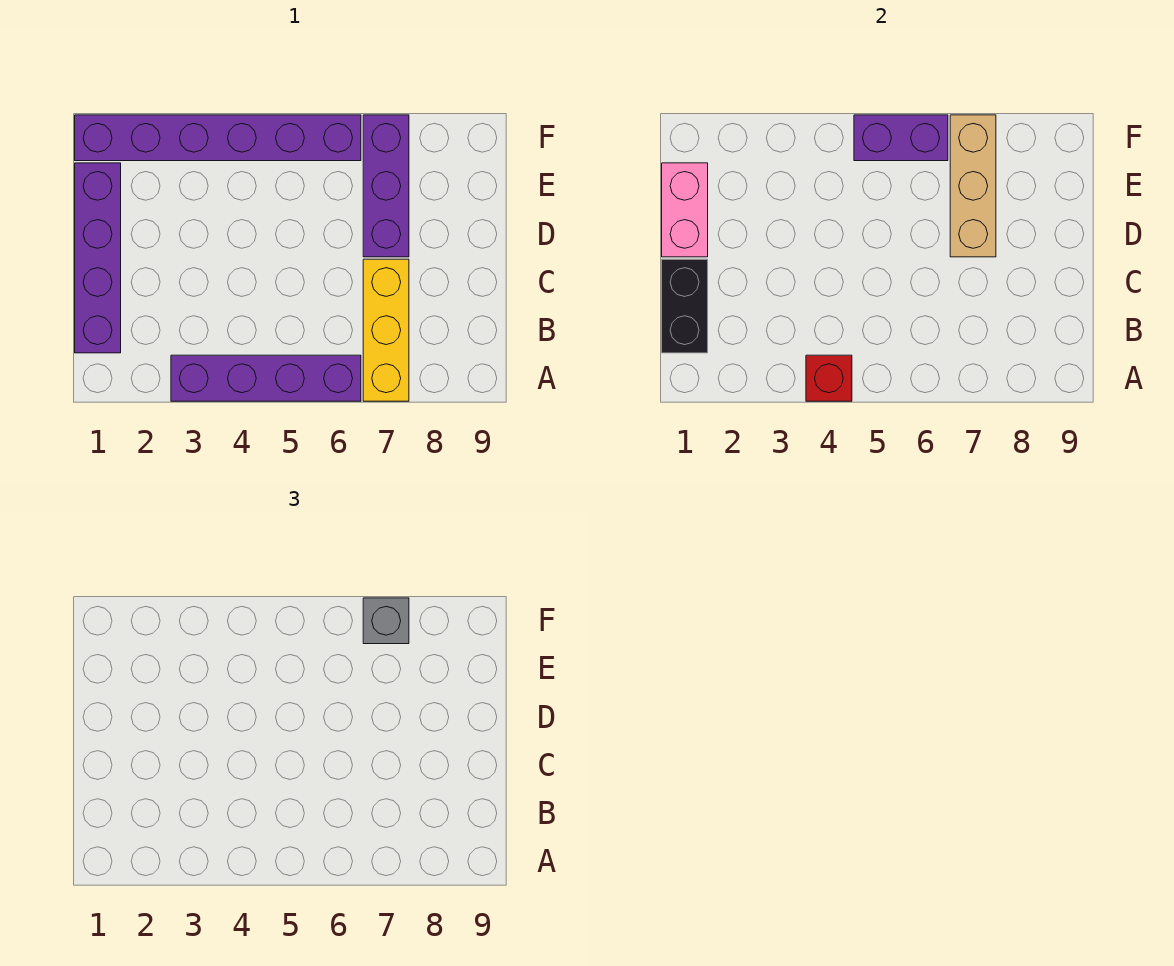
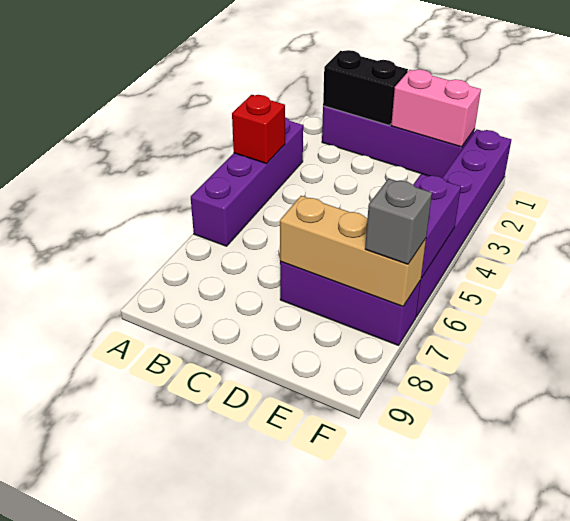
yellow 1x3 brick [363,259,409,401] -> none

